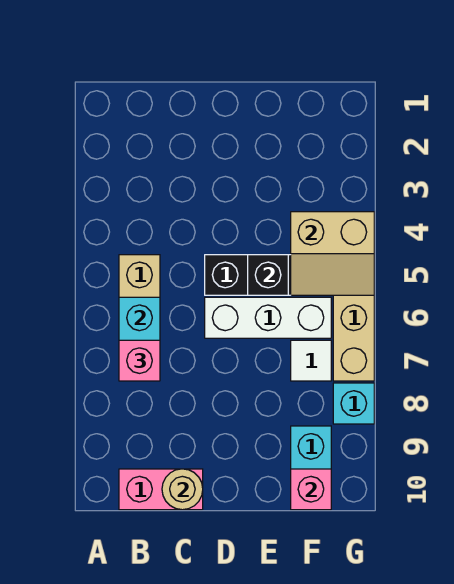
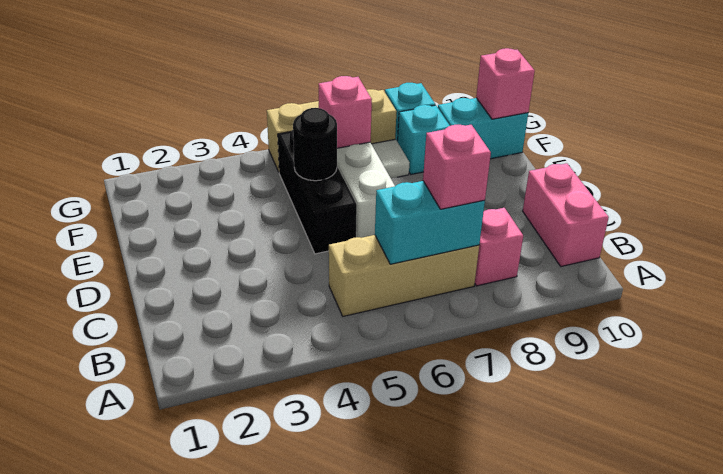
none -> pink 1x1 brick [475,208,523,286]
tan 1x1 round brick [162,469,203,510] -> none
black 1x1 brick [248,255,288,295] -> black 1x1 round brick [293,108,337,181]
tan 2x2 slope [291,212,374,295] -> none
none -> pink 1x1 brick [319,76,372,148]
none -> cyan 1x1 brick [398,105,450,174]

